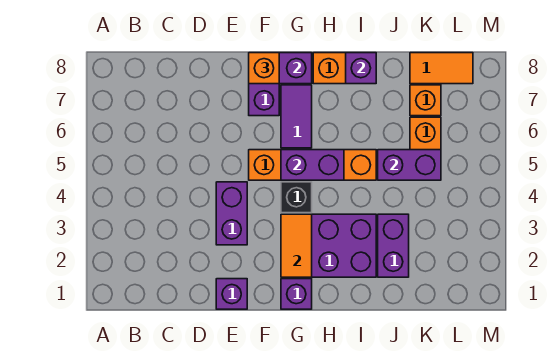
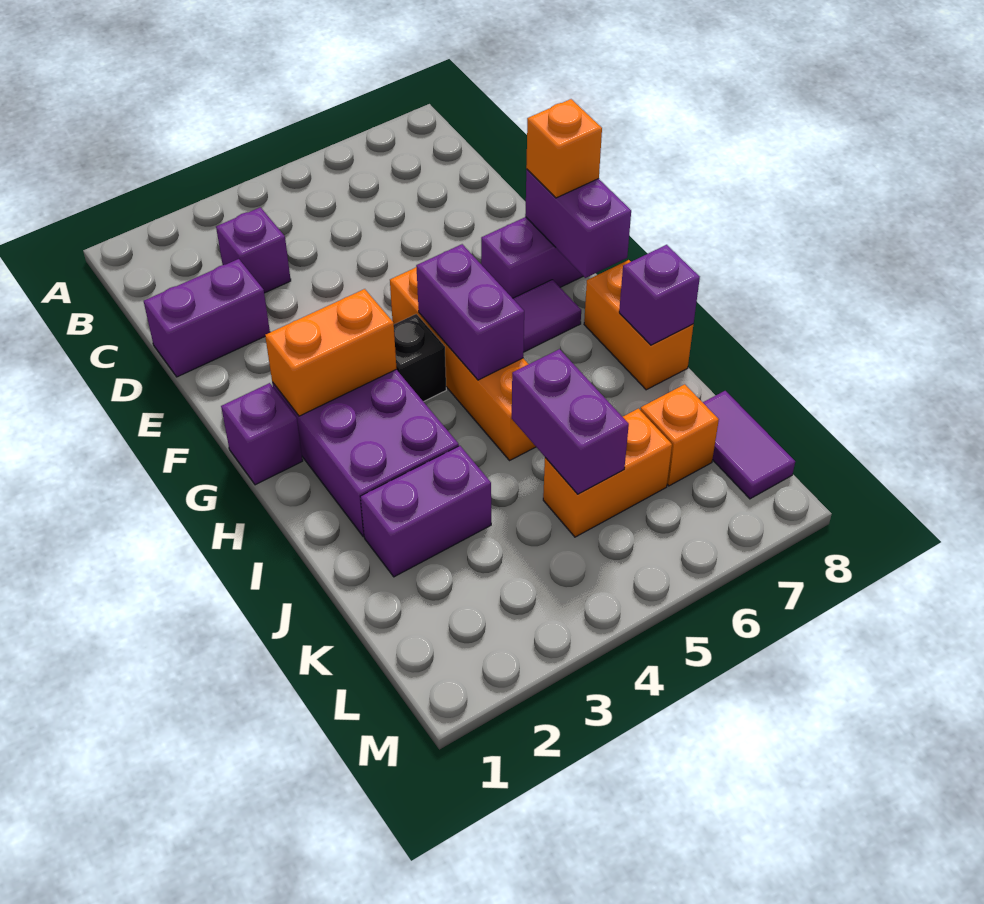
purple 1x1 brick [216,279,247,309] -> purple 1x1 brick moved to [216,207,291,293]
purple 1x2 brick [216,182,247,245] -> purple 1x2 brick moved to [144,259,270,377]
orange 1x2 tile [281,214,312,277] -> orange 1x2 brick [265,289,397,416]
orange 1x2 tile [410,53,473,84] -> purple 1x2 tile [703,391,795,499]

